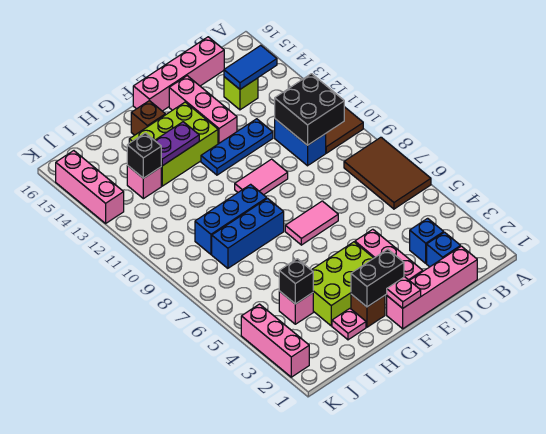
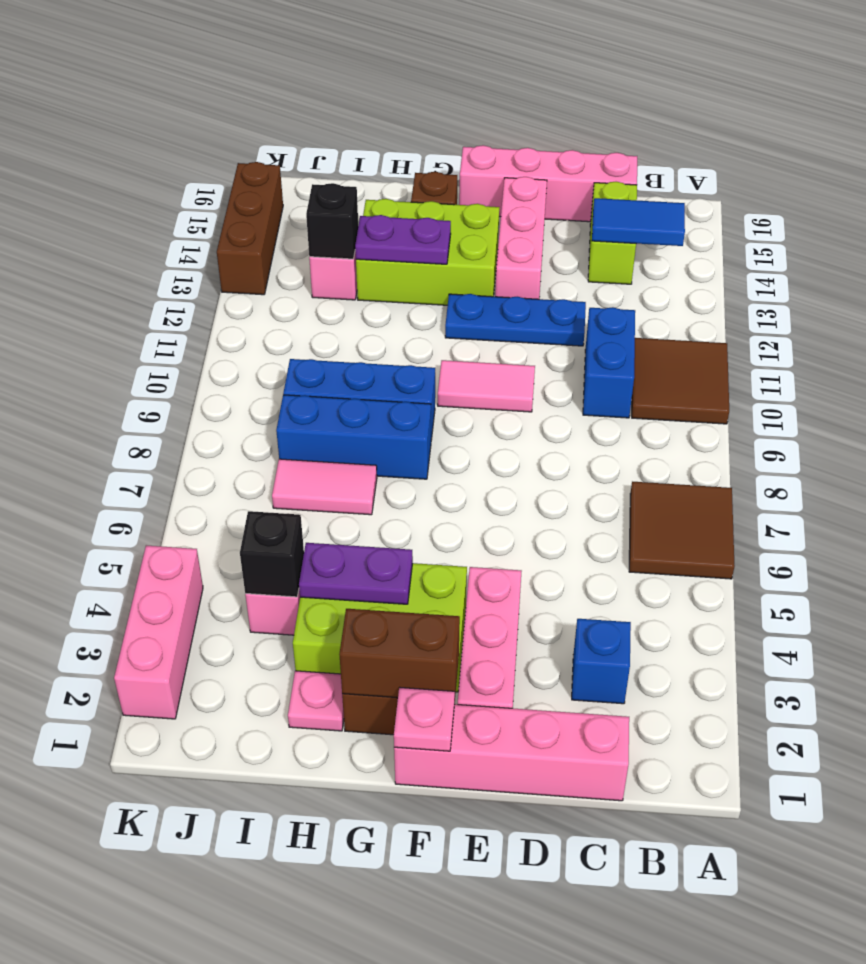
brown 2x3 tile [344,137,431,209] -> brown 2x2 tile [629,482,735,579]
black 2x2 brick [275,74,344,145] -> none
blue 1x1 brick [427,232,461,267] -> none
lime 1x1 brick [224,77,258,110] -> lime 1x2 brick [588,182,637,284]
pink 1x2 tile [285,201,338,245] -> pink 1x2 tile moved to [272,459,377,515]
black 1x2 brick [351,249,404,307] -> brown 1x2 brick [339,609,460,698]
none -> purple 1x2 plate [299,543,413,604]
pink 1x3 brick [56,151,124,223] -> brown 1x3 brick [217,162,283,295]

